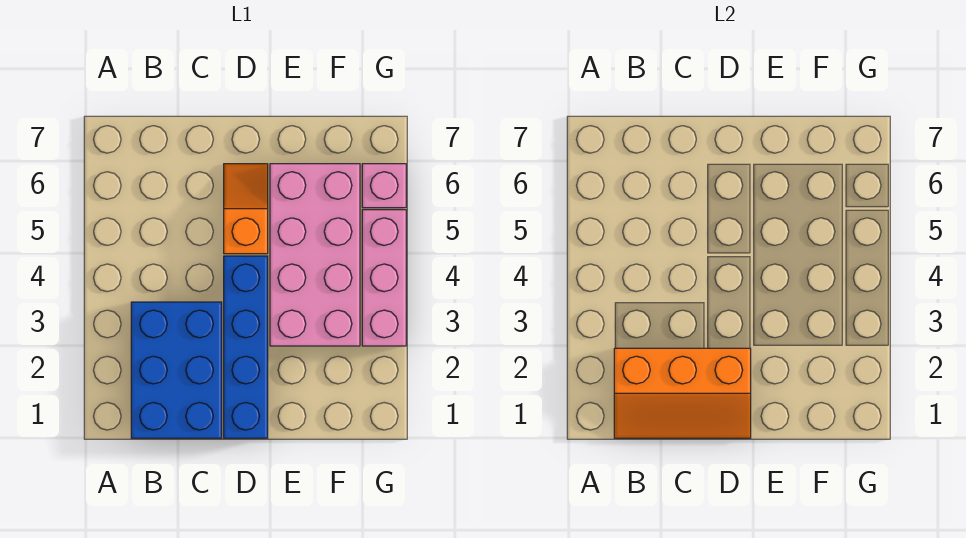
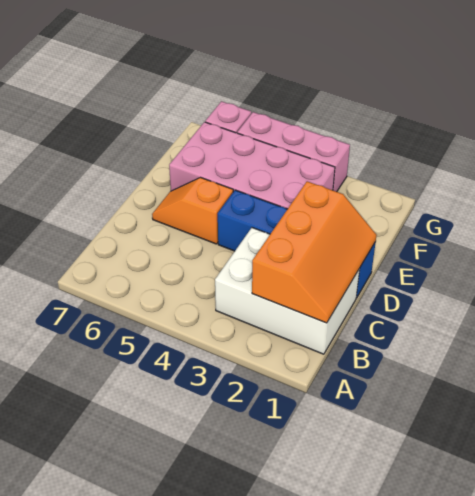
blue 2x3 brick [131,302,222,438] -> white 2x3 brick [215,228,360,354]

